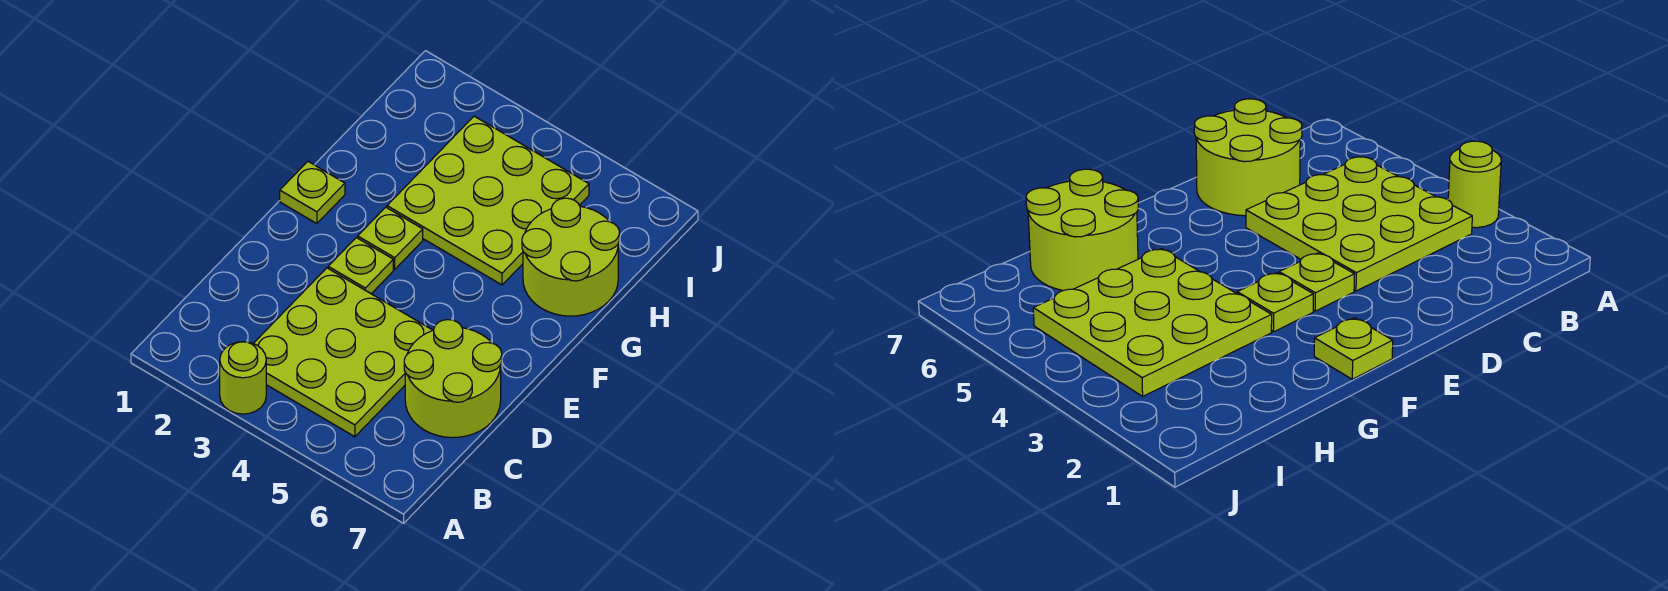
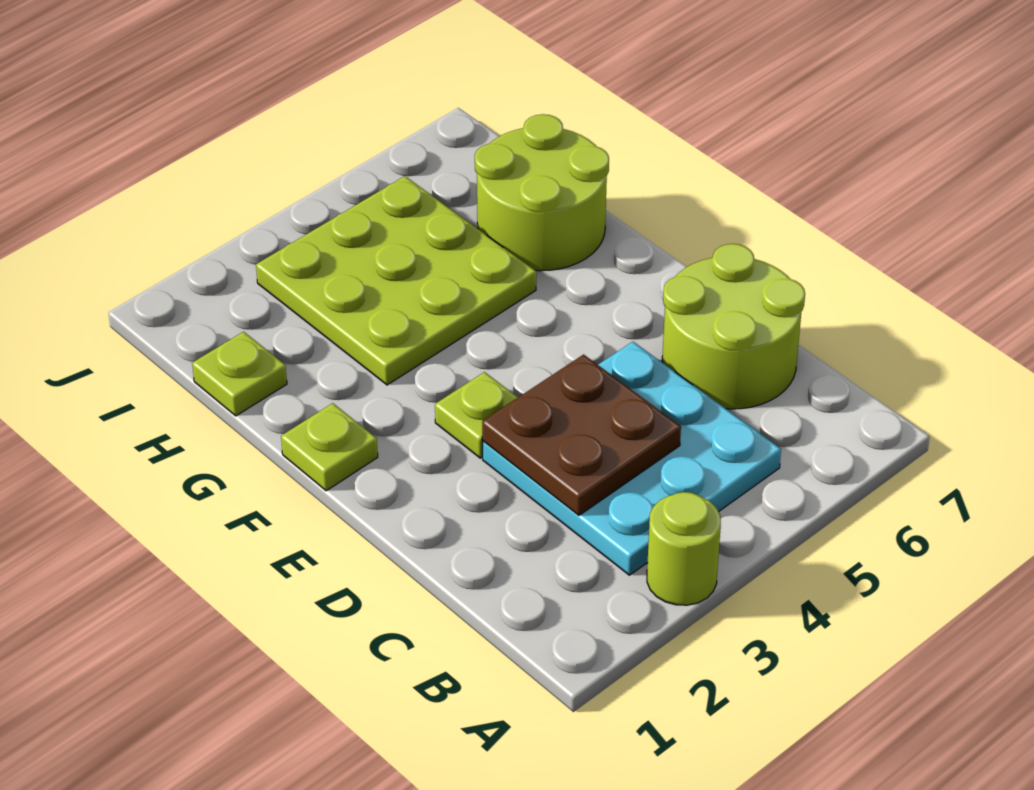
lime 3x3 plate [253,268,433,437] -> cyan 3x3 plate [483,342,781,575]
none -> brown 2x2 plate [482,355,681,515]
lime 1x1 plate [358,207,423,269] -> lime 1x1 plate moved to [192,332,287,416]

